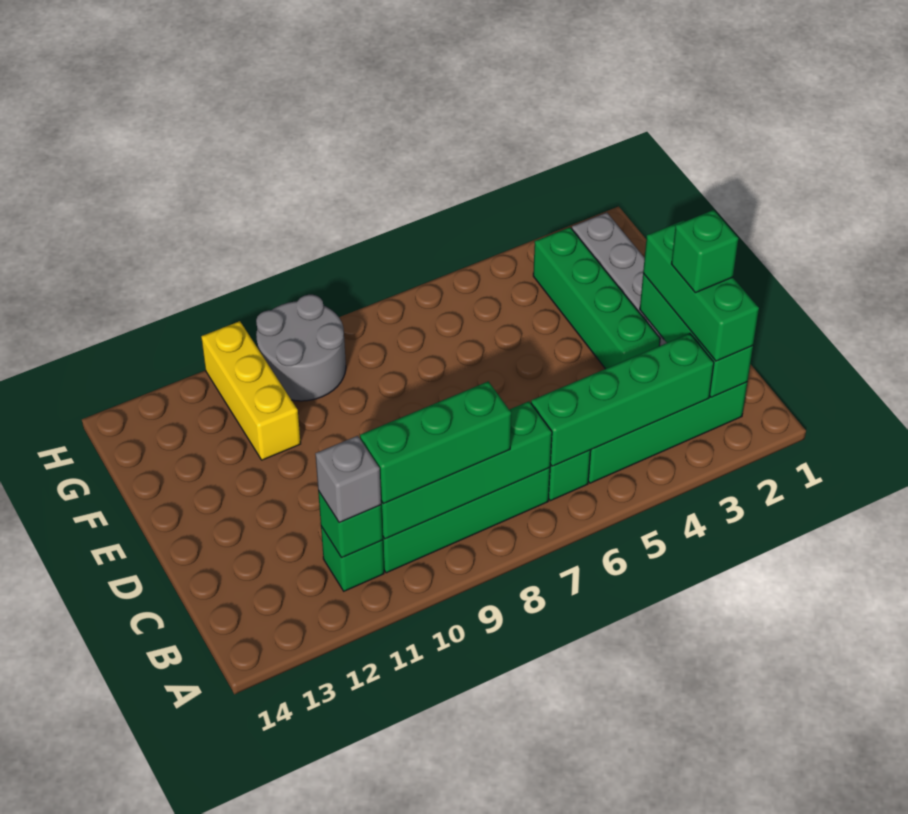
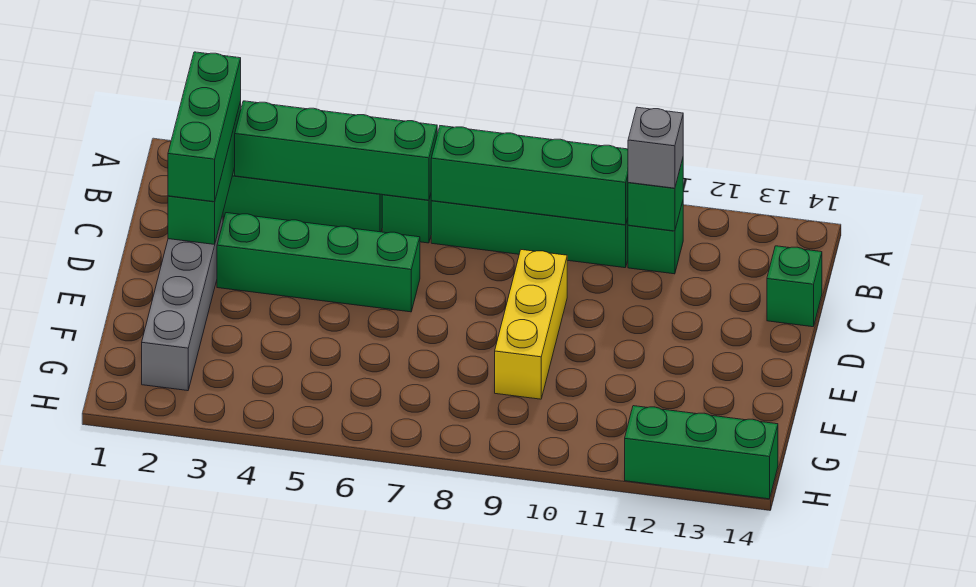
green 1x3 brick [360,381,511,504] -> green 1x3 brick moved to [625,406,778,499]
green 1x1 brick [671,210,738,293] -> green 1x1 brick moved to [767,246,822,327]
green 1x4 brick [533,227,660,369] -> green 1x4 brick turned to [217,213,420,312]
yellow 1x3 brick [201,321,301,460] -> yellow 1x3 brick moved to [495,250,567,399]
grey 2x2 round brick [256,295,346,401] -> none

